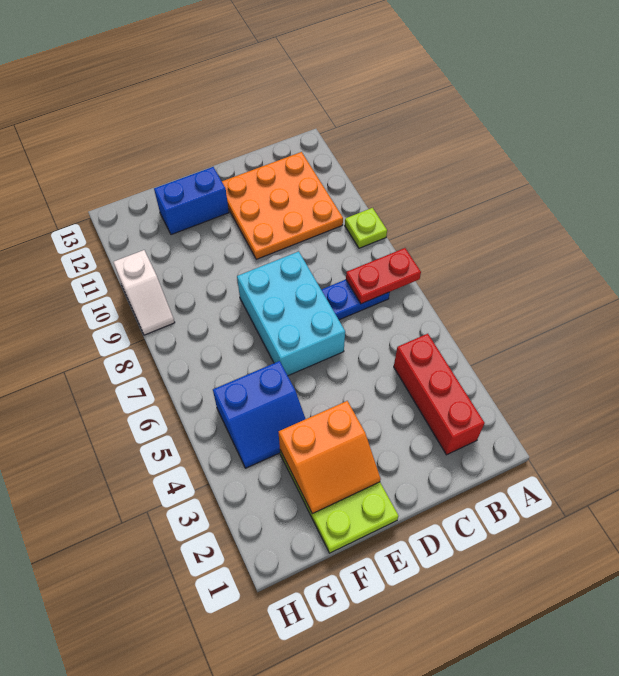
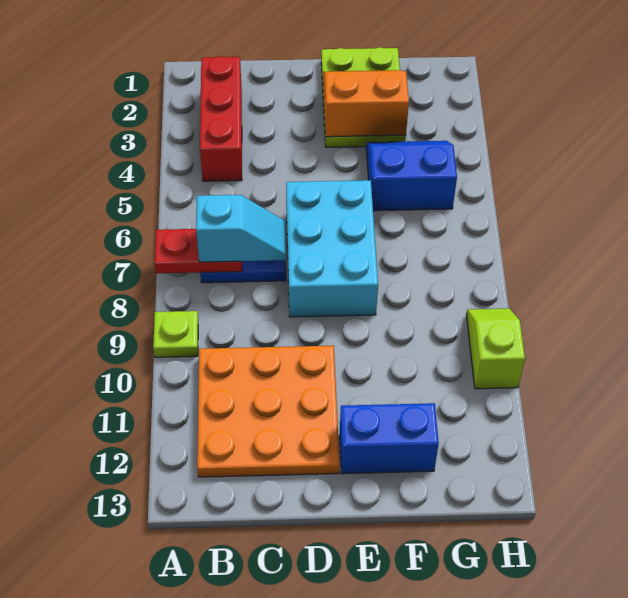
none -> cyan 1x2 slope [196,195,286,262]
white 1x2 slope [113,250,175,335] -> lime 1x2 slope [467,308,525,389]

